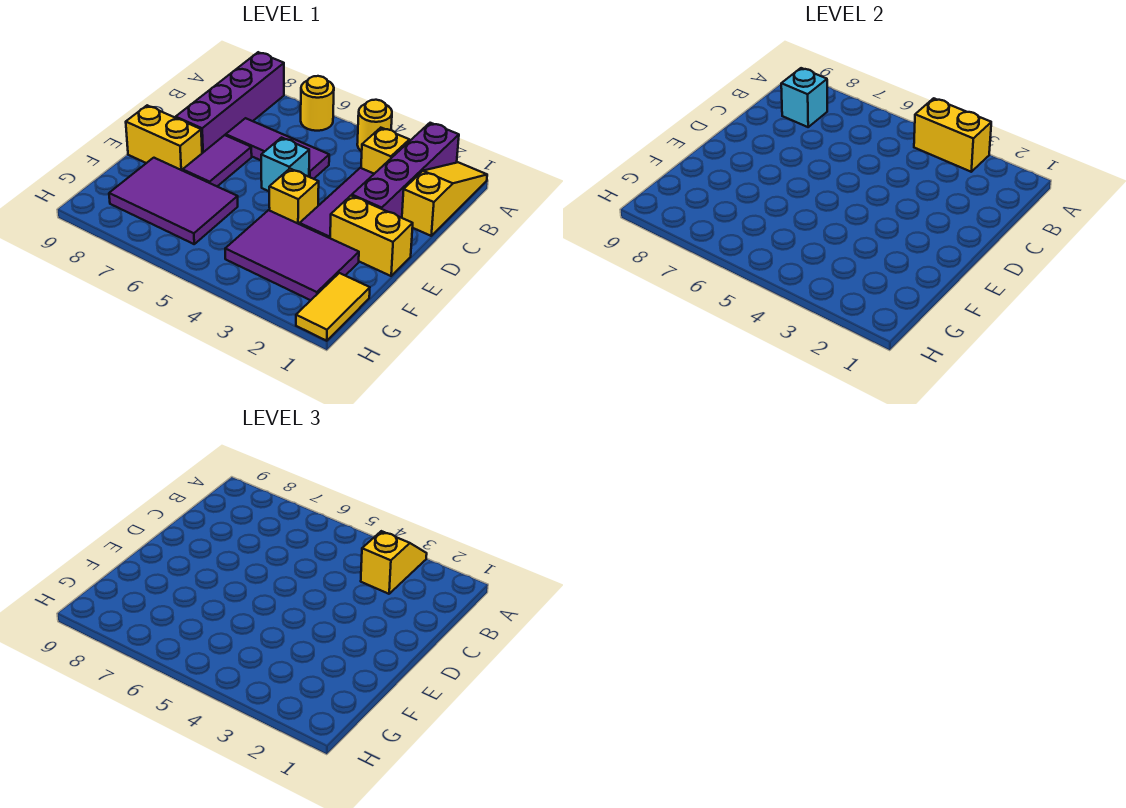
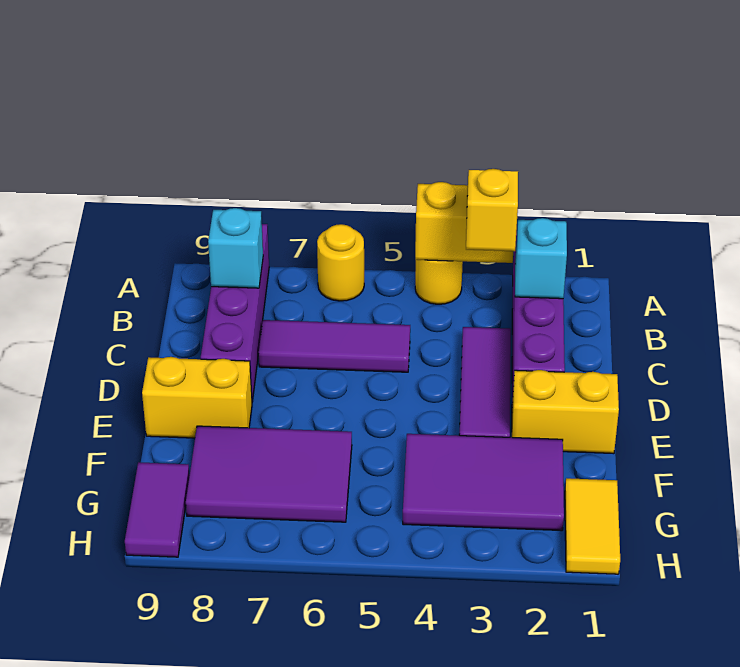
yellow 1x3 slope [402,162,487,236] -> none
yellow 1x1 brick [361,128,409,174] -> none
cyan 1x1 brick [261,138,309,191] -> cyan 1x1 brick moved to [515,218,567,299]
purple 1x2 tile [183,135,252,186] -> purple 1x2 tile moved to [125,462,190,557]
yellow 1x1 brick [269,169,319,224] -> none

